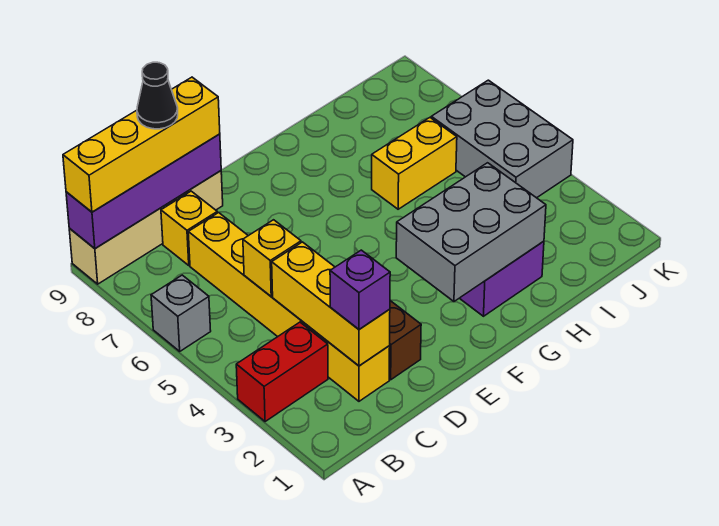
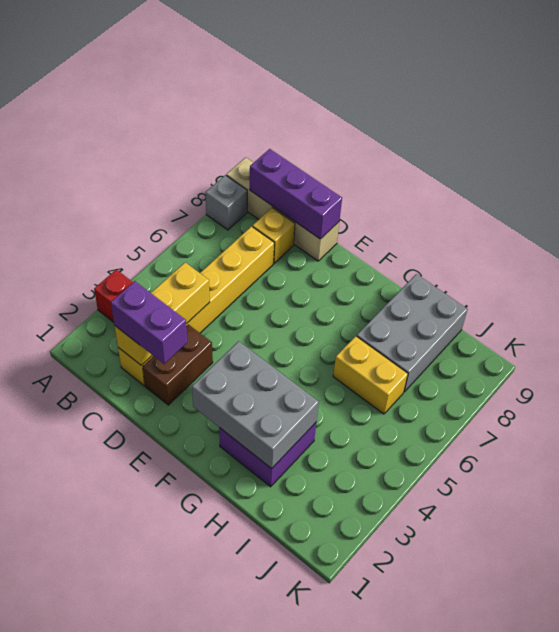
grey 1x1 brick [151,275,211,351] -> grey 1x1 brick moved to [206,175,247,230]
purple 1x4 brick [66,134,221,248] -> purple 1x3 brick [250,149,342,239]
yellow 1x4 brick [63,77,220,212] -> none
purple 1x1 brick [330,250,390,329] -> purple 1x2 brick [111,281,187,364]
yellow 1x1 brick [243,220,301,296] -> none
black 1x1 cone [137,62,178,129] -> none
grey 2x3 brick [431,80,573,198] -> grey 2x3 brick moved to [357,274,468,392]

